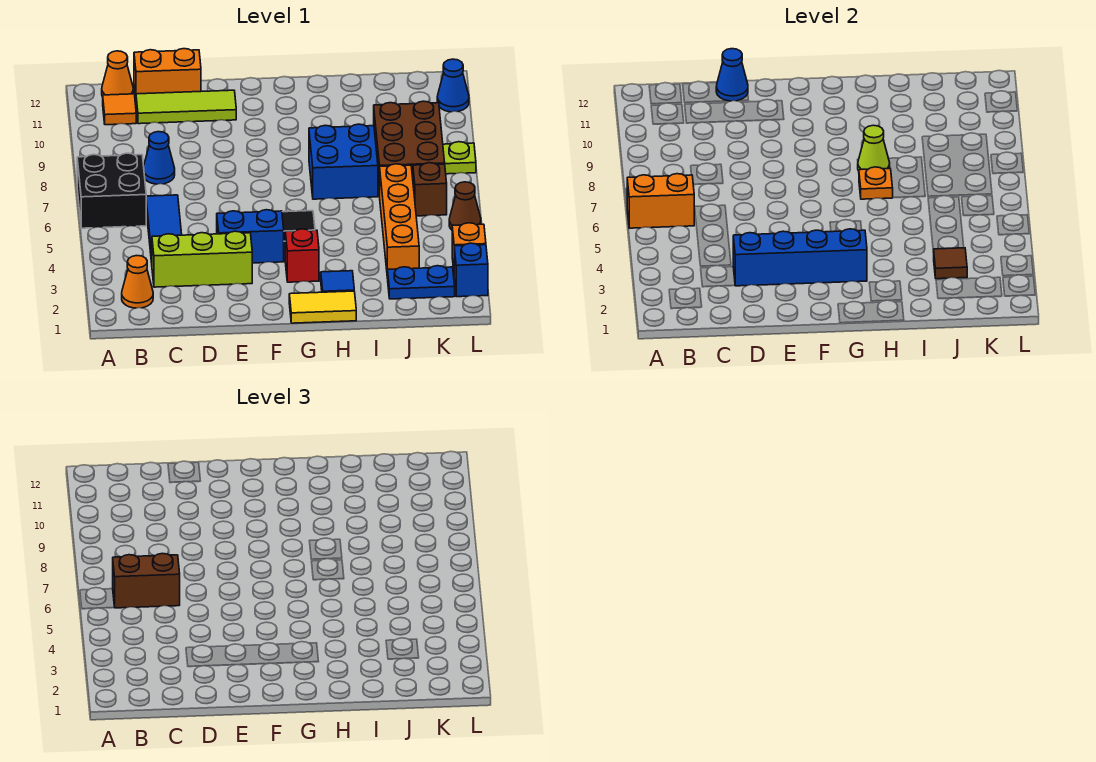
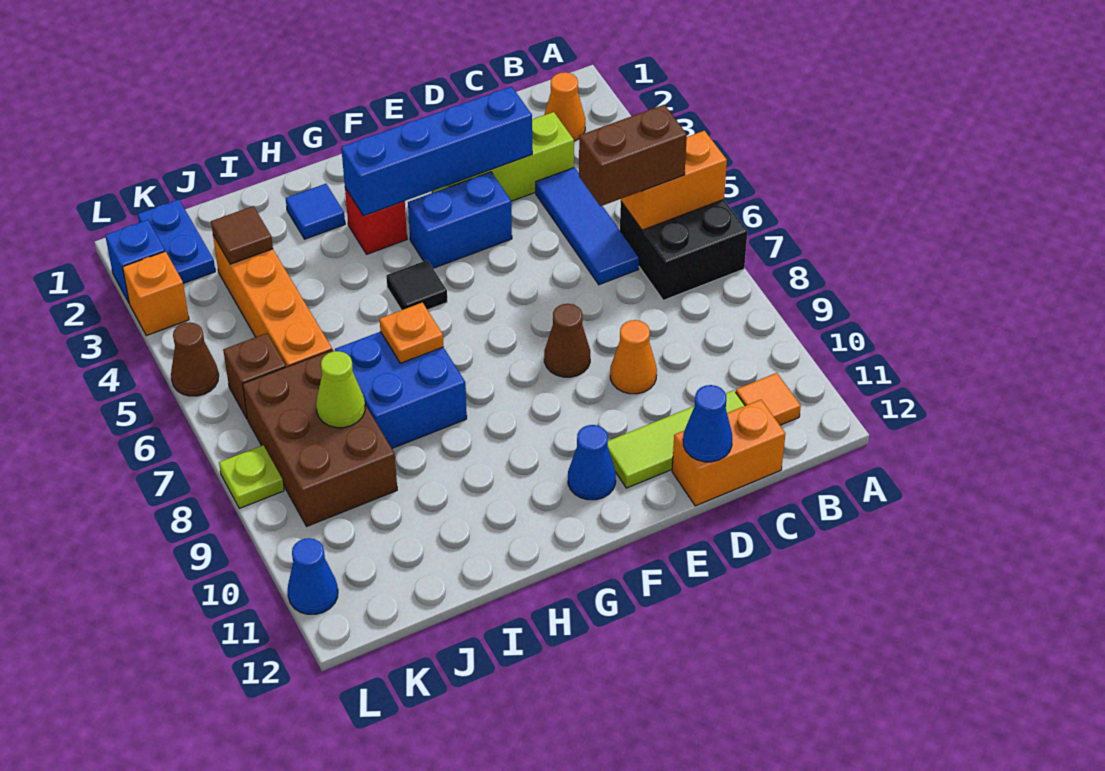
orange 1x1 cone [102,51,133,97] -> orange 1x1 cone moved to [610,320,657,394]
blue 1x1 cone [144,132,175,184] -> blue 1x1 cone moved to [568,425,616,500]
none -> brown 1x1 cone [544,304,590,377]
yellow 1x2 tile [289,291,356,323] -> none
lime 1x1 cone [858,125,890,171] -> lime 1x1 cone moved to [316,351,365,428]
blue 1x2 plate [388,266,455,299] -> blue 1x2 plate turned to [138,199,215,283]

